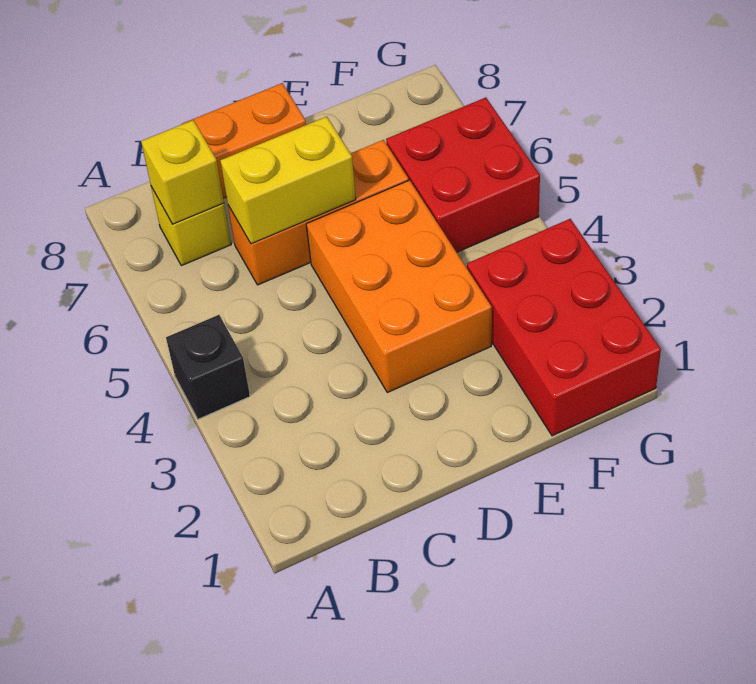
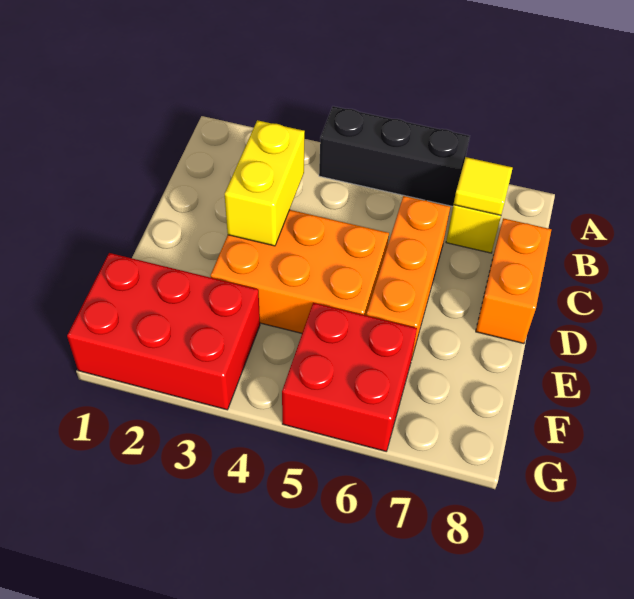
black 1x1 brick [166,315,250,419] -> black 1x3 brick [319,106,470,206]
yellow 1x1 brick [141,120,224,224] -> yellow 1x1 tile [454,157,513,215]
yellow 1x2 brick [220,117,356,244] -> yellow 1x2 brick moved to [225,120,305,246]

